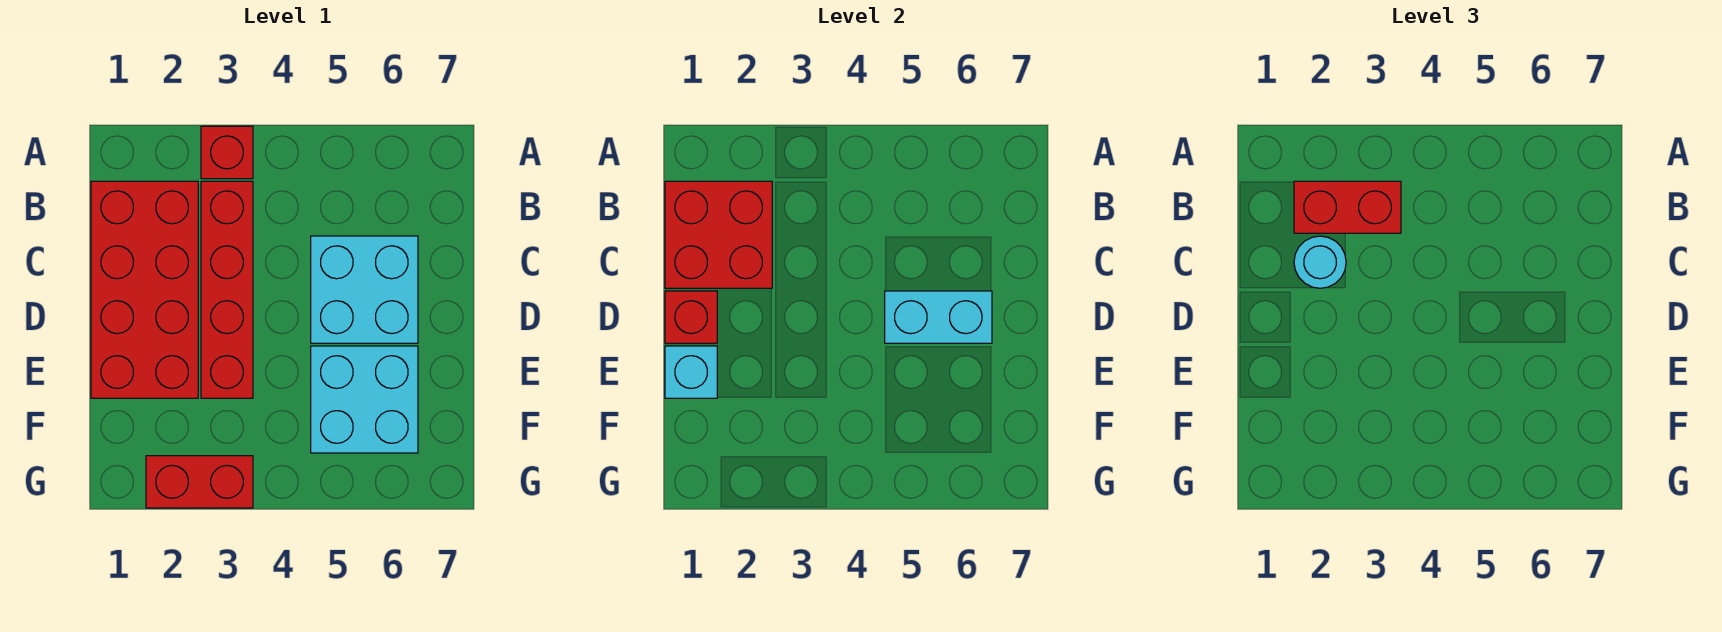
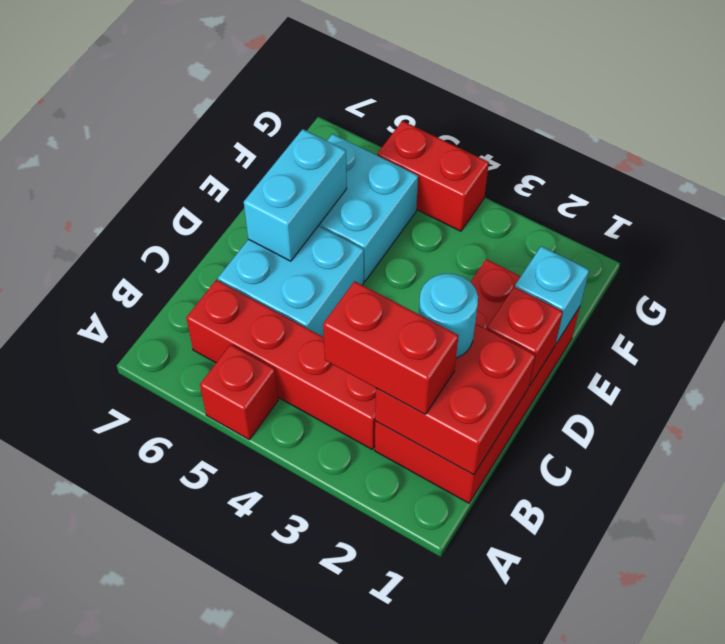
red 1x1 brick [201,126,253,179] -> red 1x1 brick moved to [200,345,278,440]
red 1x4 brick [201,181,253,398] -> red 1x4 brick turned to [186,280,376,449]
cyan 1x2 brick [885,291,992,343] -> cyan 1x2 brick turned to [244,129,347,261]
red 1x2 brick [146,456,253,508] -> red 1x2 brick moved to [377,121,489,231]

